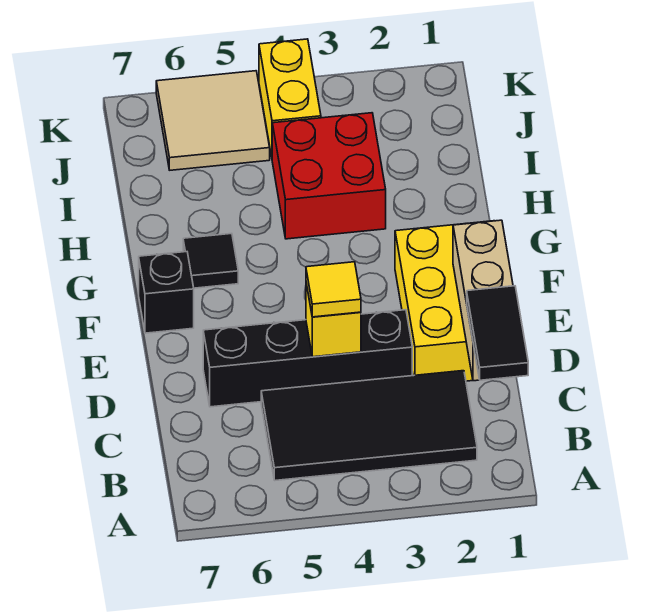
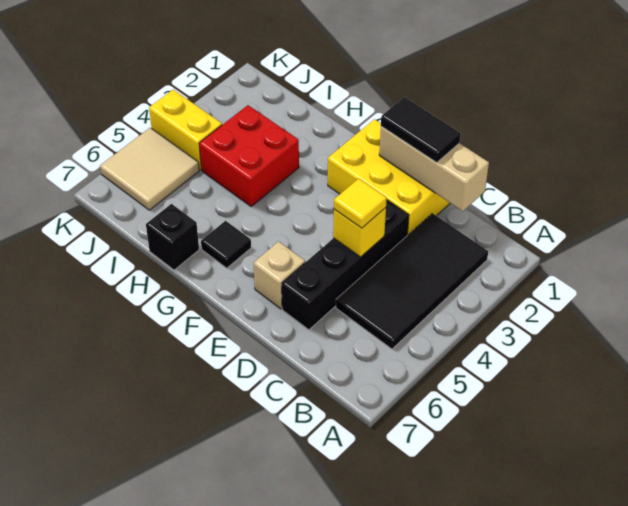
black 1x2 tile [467,286,528,380] -> black 1x2 tile moved to [381,97,461,163]
none -> tan 1x1 brick [254,241,305,309]
black 1x1 brick [139,252,194,333] -> black 1x1 brick moved to [146,204,199,270]

